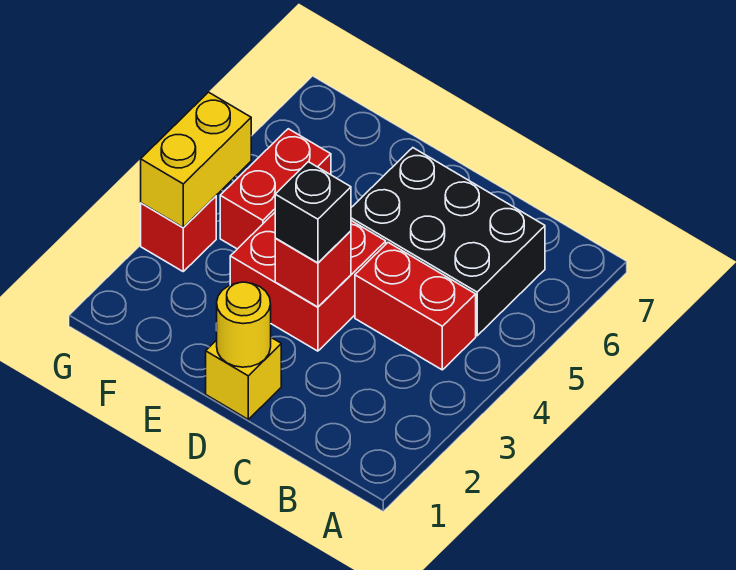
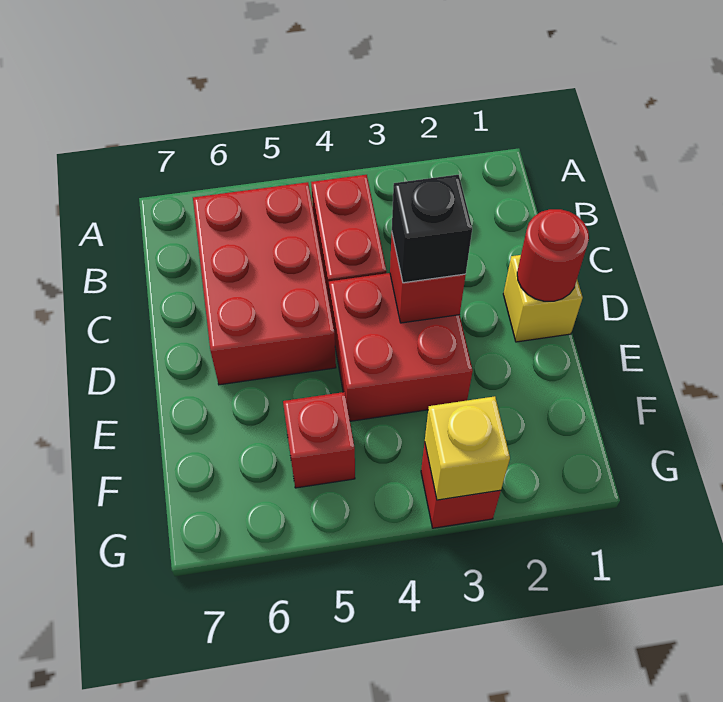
black 2x3 brick [351,148,545,336] -> red 2x3 brick [193,182,336,385]
yellow 1x1 round brick [216,282,271,367] -> red 1x1 round brick [517,209,589,301]
red 1x2 brick [220,129,331,249] -> red 1x1 brick [283,392,355,488]
yellow 1x2 brick [141,92,251,228] -> yellow 1x1 brick [425,396,510,500]

